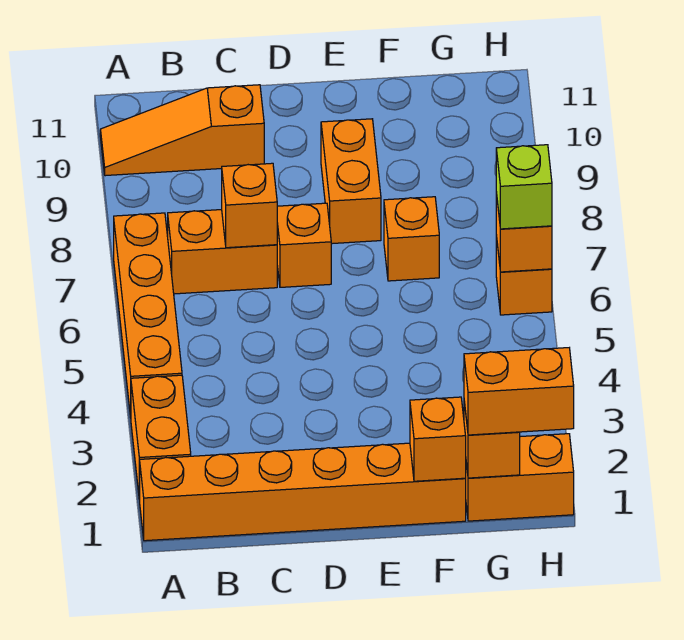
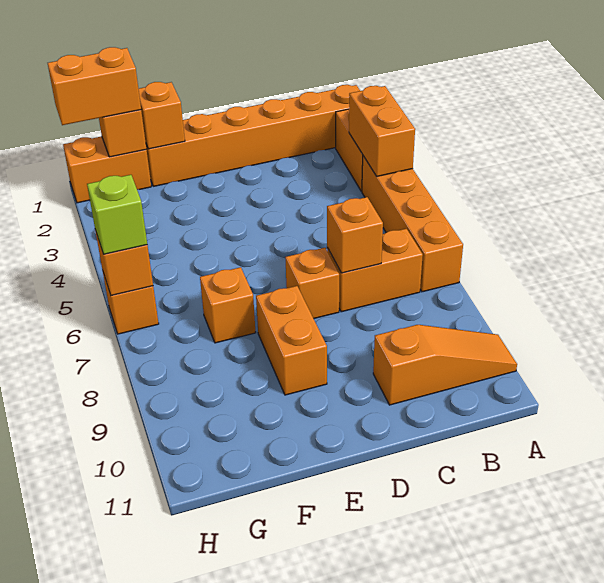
none -> orange 1x2 brick [349,86,415,176]

